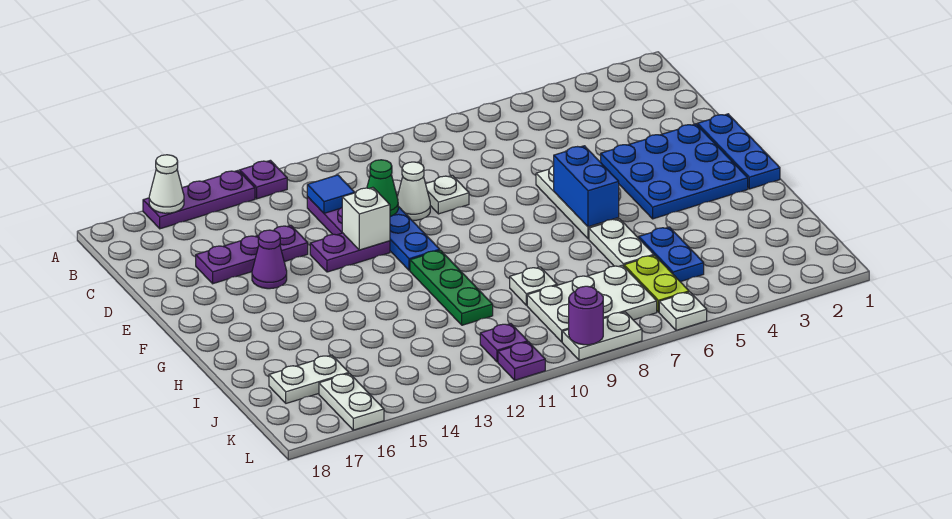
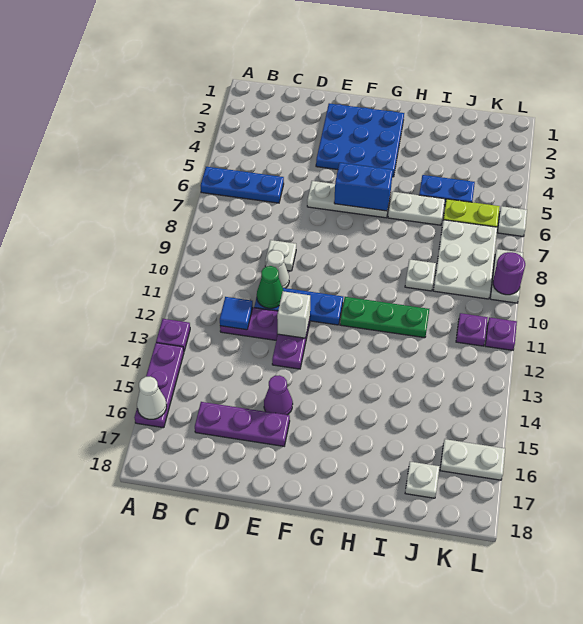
purple 1x3 plate [196,225,308,284] -> purple 1x3 plate turned to [195,402,290,446]
blue 1x3 plate [697,114,780,189] -> blue 1x3 plate moved to [201,167,284,203]
white 1x2 plate [269,355,349,403] -> white 1x1 plate [405,462,440,498]

